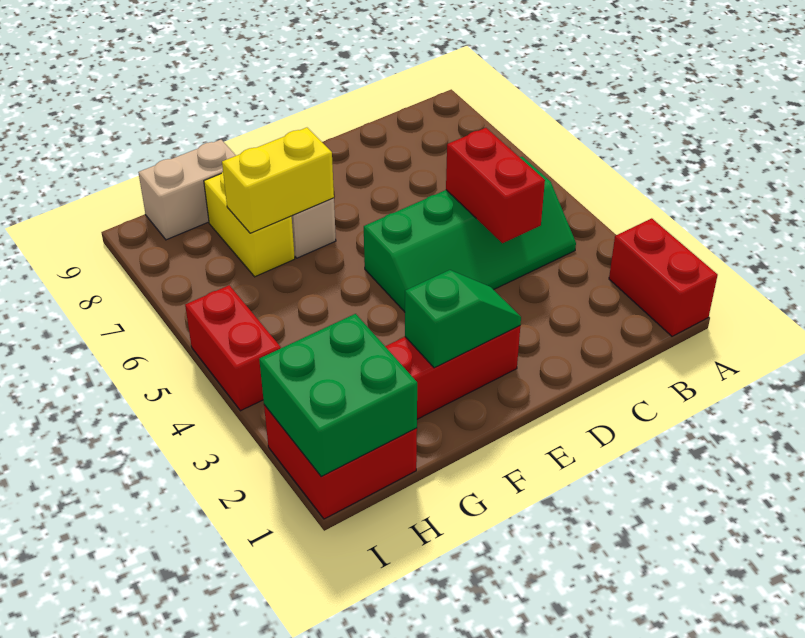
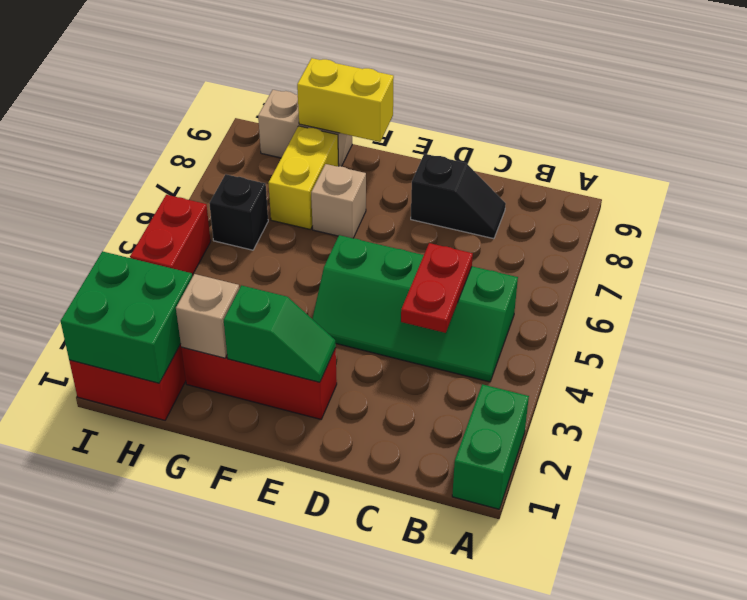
red 1x2 brick [609,218,718,336] -> green 1x2 brick [452,384,529,509]
red 1x2 brick [446,128,545,243] -> red 1x2 plate [401,243,473,333]
none -> black 1x2 slope [411,154,506,239]
yellow 1x2 brick [222,128,334,233] -> yellow 1x2 brick moved to [297,58,394,142]
none -> tan 1x1 brick [176,274,239,358]
none -> black 1x1 brick [209,174,268,250]

